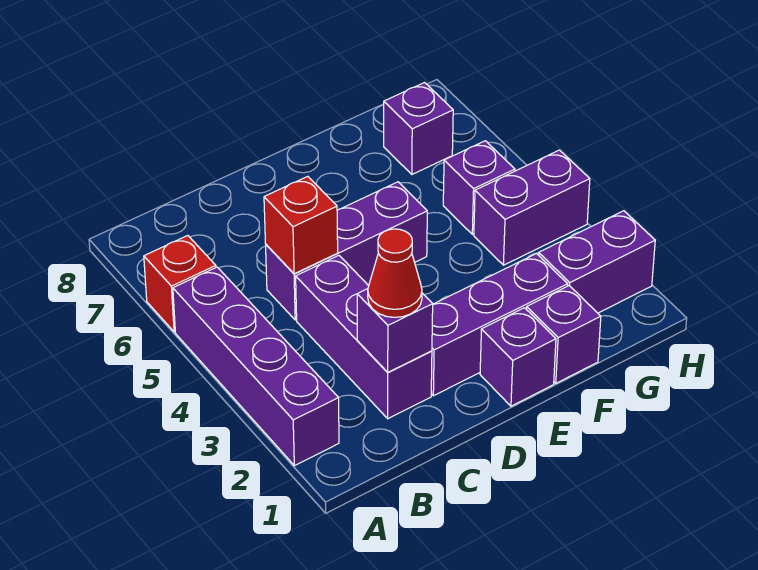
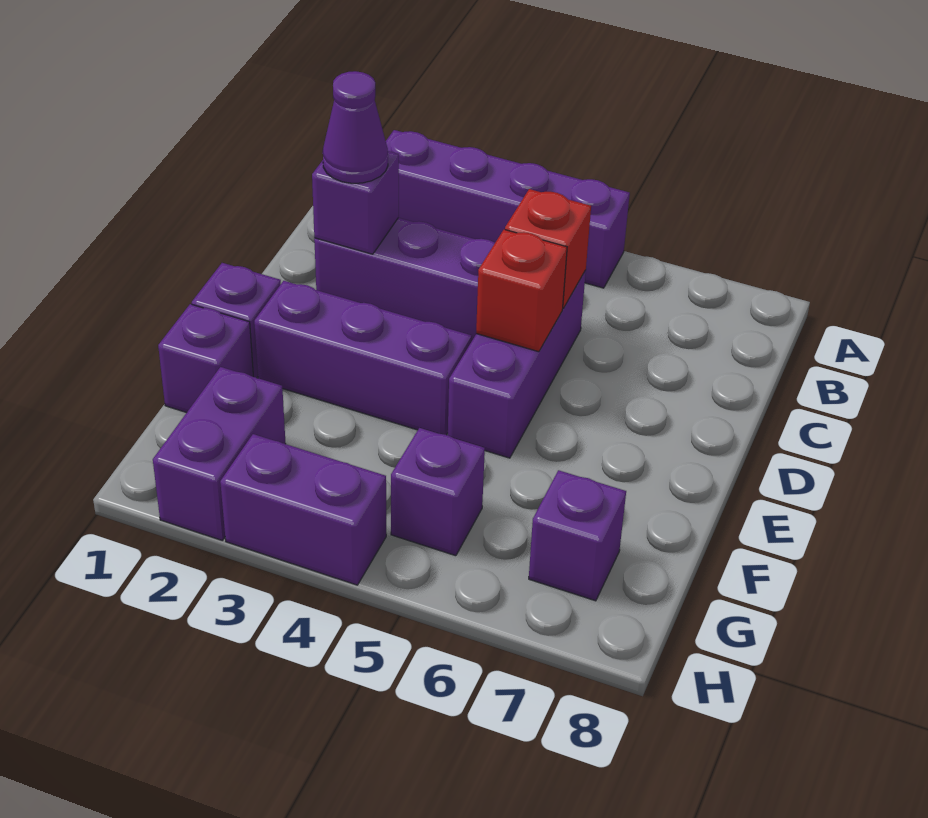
red 1x1 brick [144,236,216,332] -> red 1x1 brick moved to [476,229,567,352]
red 1x1 cone [368,229,422,317] -> purple 1x1 cone [323,71,388,183]
purple 1x3 brick [431,253,568,396] -> purple 1x3 brick turned to [254,281,472,435]
purple 1x2 brick [474,150,590,265] -> purple 1x2 brick turned to [220,434,386,585]

